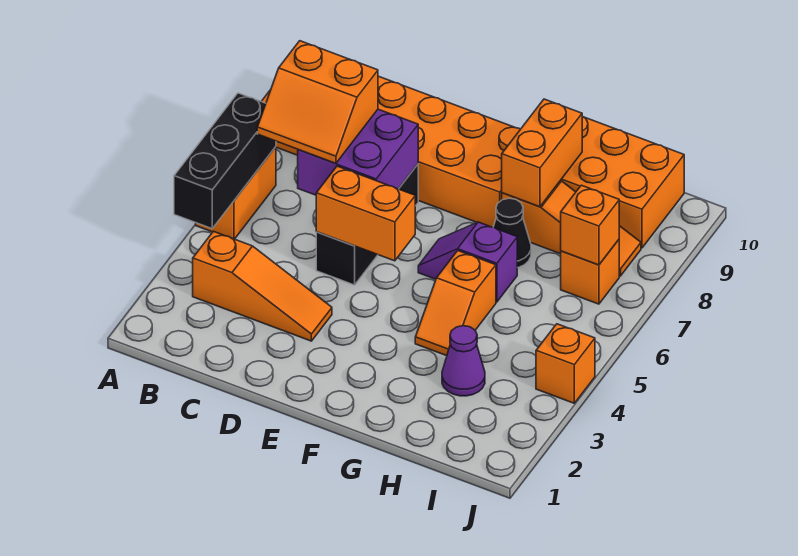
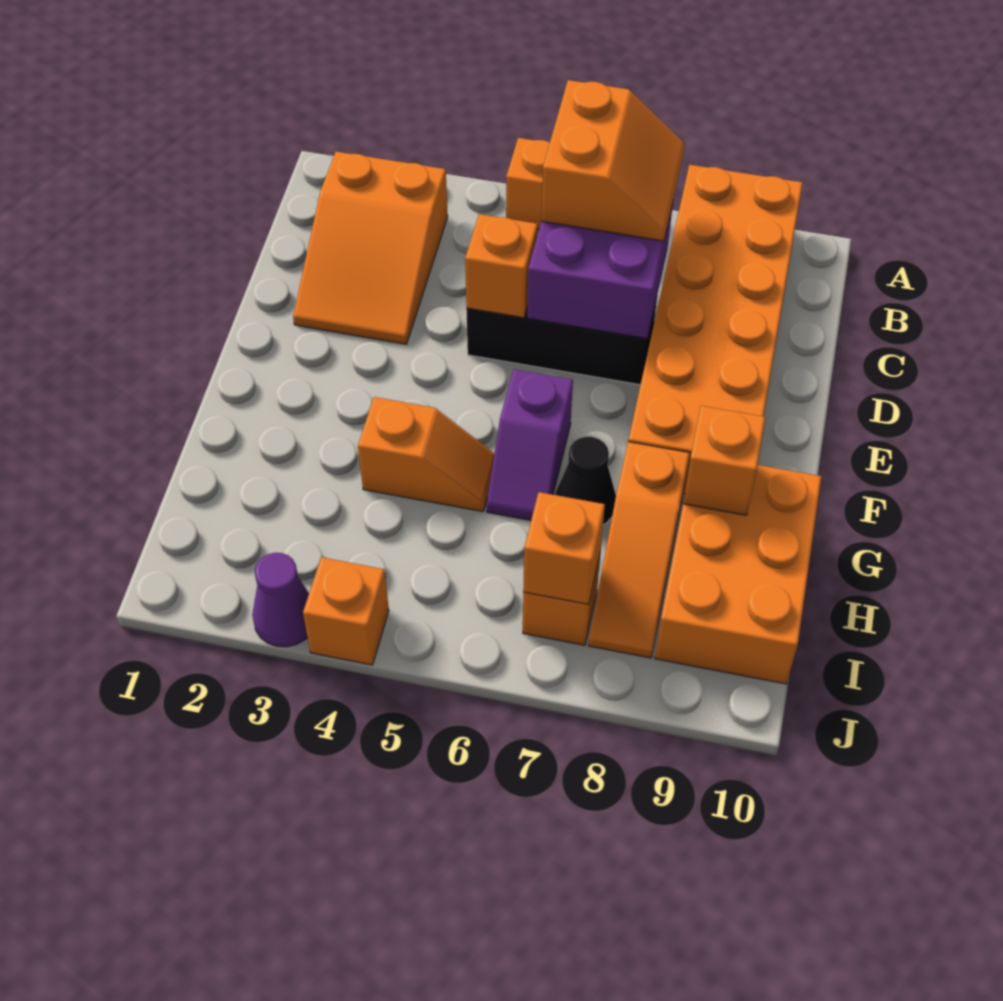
black 1x3 brick [174,93,276,229] -> none
orange 1x3 slope [193,231,332,341] -> orange 2x3 slope [293,152,448,344]
orange 2x2 slope [257,41,378,164] -> orange 2x2 slope turned to [541,80,685,241]
orange 1x2 brick [316,166,415,261] -> orange 1x1 brick [465,214,538,318]
purple 1x2 slope [418,222,517,302] -> purple 1x2 slope turned to [487,369,573,520]
orange 1x2 slope [415,251,496,356] -> orange 1x2 slope turned to [358,397,495,512]
orange 1x2 brick [502,99,582,207] -> orange 1x1 brick [683,406,766,515]
purple 1x1 cone [442,326,485,396] -> purple 1x1 cone moved to [252,553,309,647]

